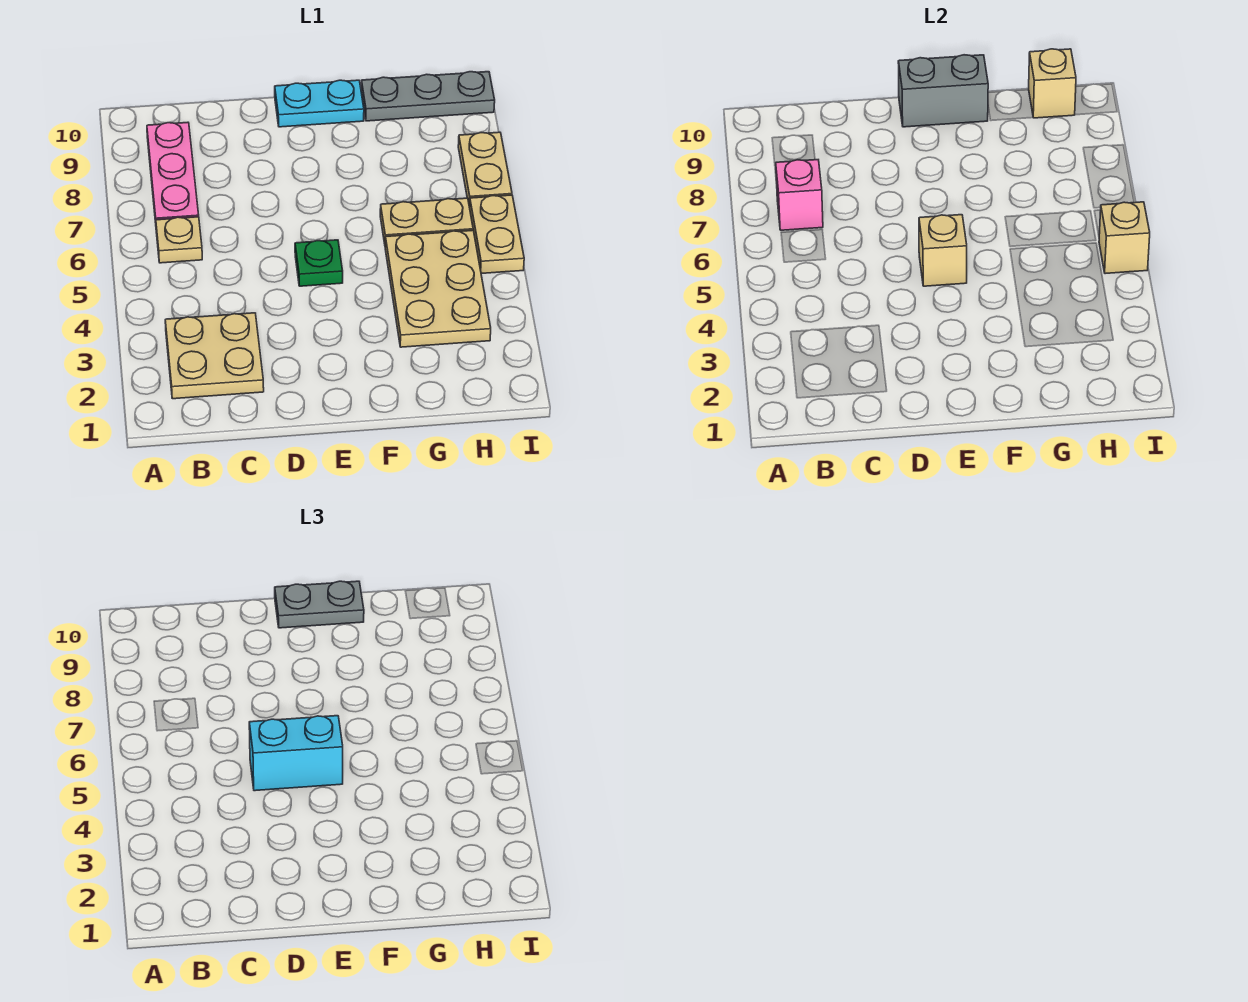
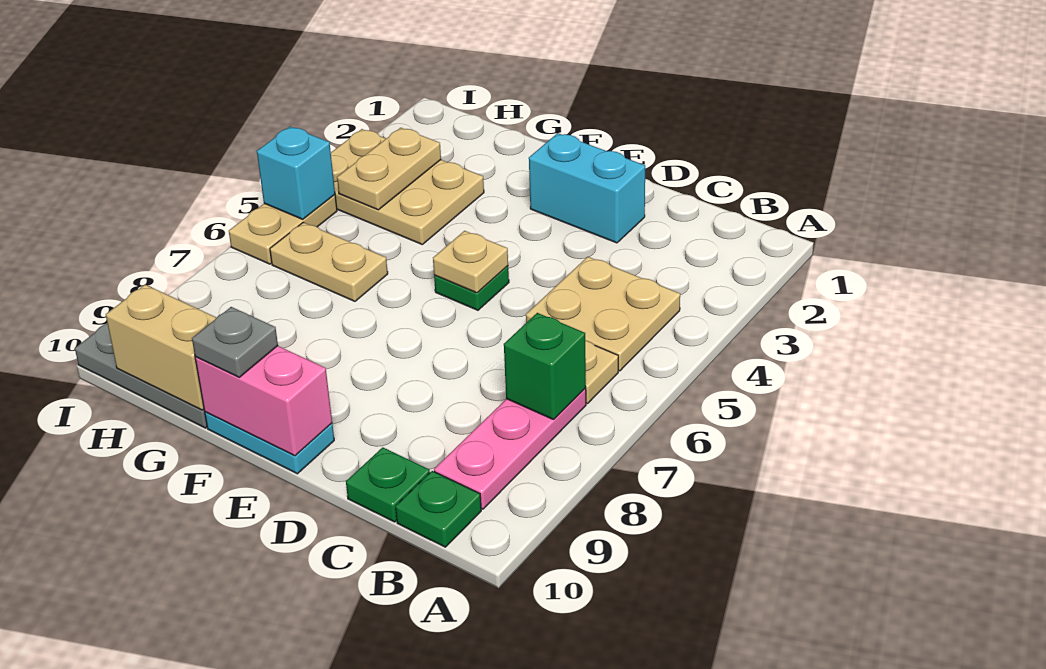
tan 2x2 plate [165,313,264,399] -> tan 2x2 plate moved to [526,257,680,371]
pink 1x1 brick [776,160,823,230] -> green 1x1 brick [504,313,586,420]
none -> green 1x1 plate [396,471,481,547]
none -> green 1x1 plate [346,447,430,522]
cyan 1x2 brick [249,716,343,791] -> cyan 1x2 brick moved to [529,133,645,243]
tan 1x1 brick [919,215,967,286] -> tan 1x1 plate [433,231,508,293]
grey 1x2 brick [898,55,988,127] -> pink 1x2 brick [195,346,332,456]
grey 1x2 plate [275,581,364,628] -> grey 1x1 plate [192,307,278,377]
tan 2x3 plate [385,230,491,347] -> tan 2x3 plate turned to [331,129,484,244]
tan 1x1 brick [1029,49,1076,118] -> tan 1x2 brick [106,285,217,410]
tan 1x1 brick [1099,202,1150,274] -> cyan 1x1 brick [257,127,335,219]
tan 1x2 plate [458,132,512,207] -> tan 1x2 plate moved to [337,128,441,210]

